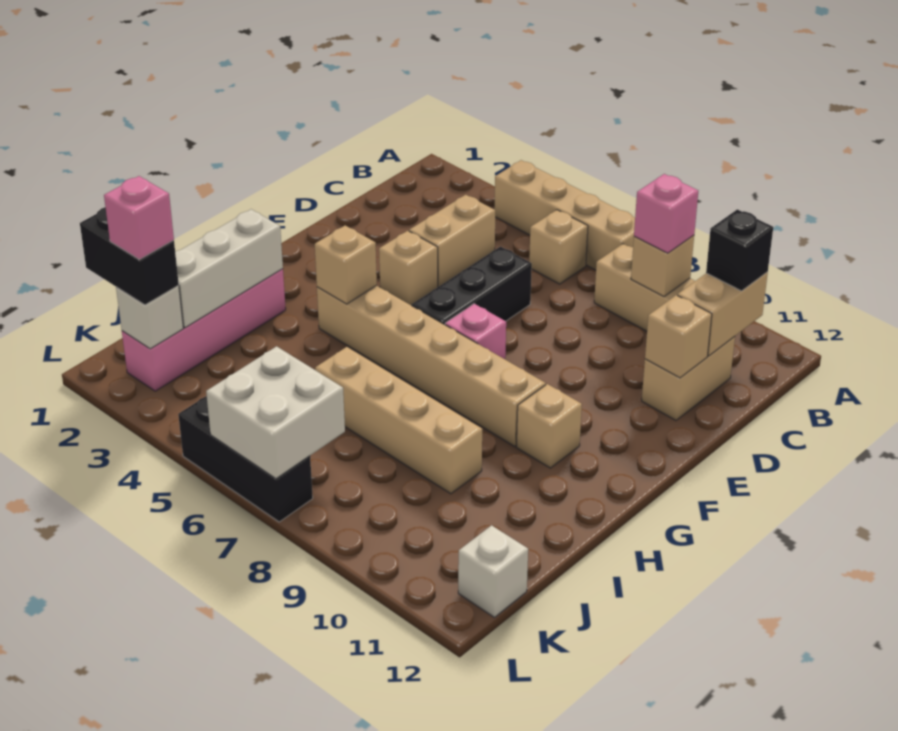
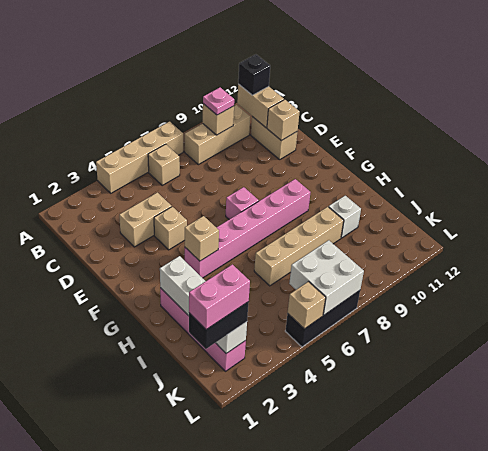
pink 1x1 brick [634,174,698,253] -> pink 1x1 plate [203,88,234,115]
tan 1x2 brick [409,195,495,287] -> tan 1x2 brick turned to [119,192,172,247]
black 1x3 brick [412,247,532,325] -> none
tan 1x6 brick [317,285,546,446] -> pink 1x6 brick [185,179,311,278]
tan 1x1 brick [516,384,582,468] -> tan 1x1 brick moved to [288,282,326,329]
pink 1x1 brick [104,176,174,259] -> pink 1x2 brick [189,264,250,329]
white 1x1 brick [458,525,528,617] -> white 1x1 brick moved to [329,196,361,238]

